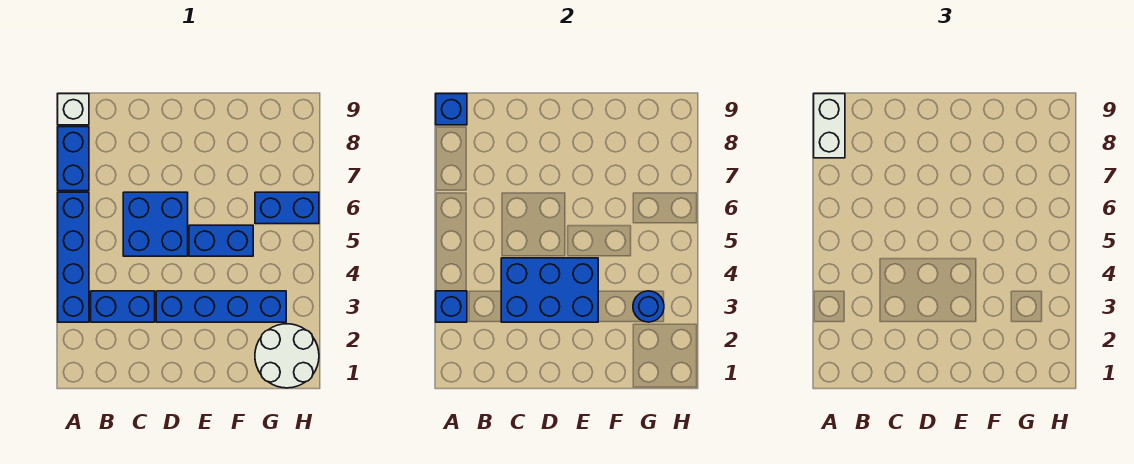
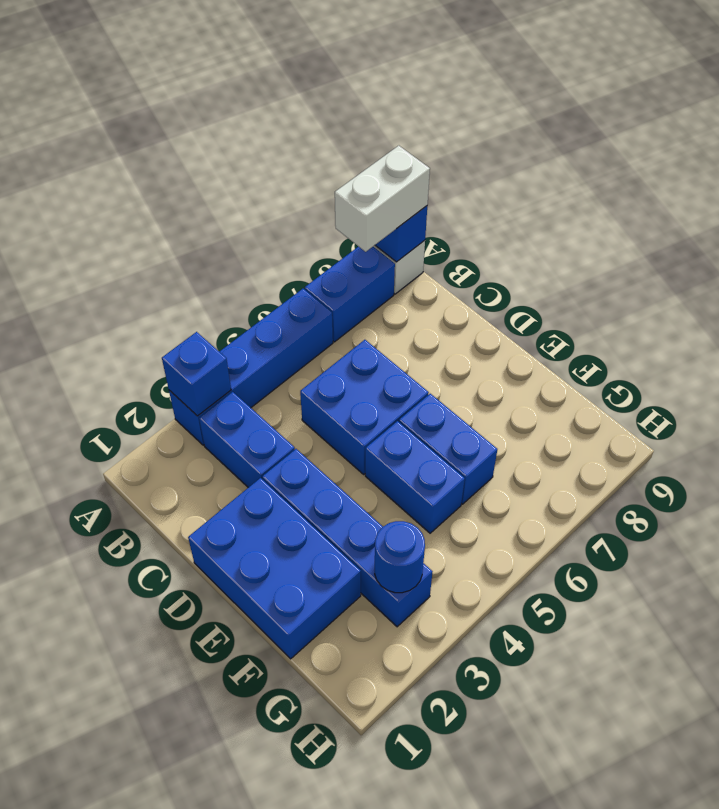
blue 2x3 brick [501,258,598,322] -> blue 2x3 brick moved to [188,478,361,659]
white 2x2 round brick [255,324,319,388] -> none
blue 1x2 brick [255,192,319,224] -> blue 1x2 brick moved to [399,394,497,504]

